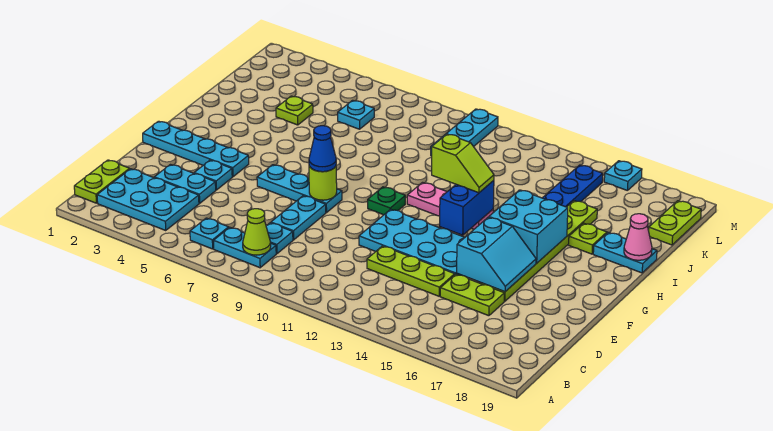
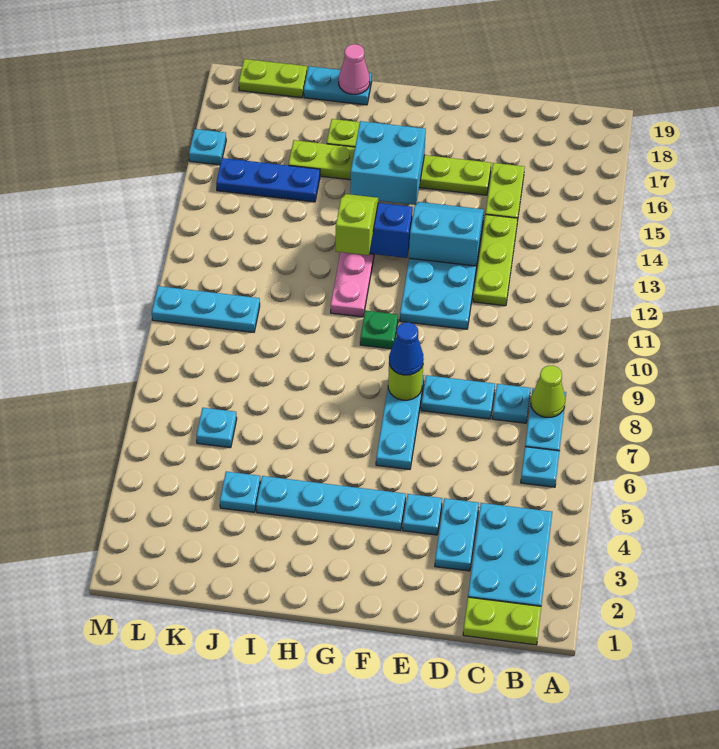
cyan 2x2 slope [457,217,536,292] -> cyan 2x2 slope moved to [409,202,484,266]
cyan 1x4 plate [143,121,249,177] -> cyan 1x4 plate turned to [256,476,406,531]
cyan 1x2 plate [593,232,657,273] -> cyan 1x2 plate turned to [304,66,372,105]
lime 1x1 plate [276,96,313,125] -> cyan 1x1 plate [220,472,260,512]

